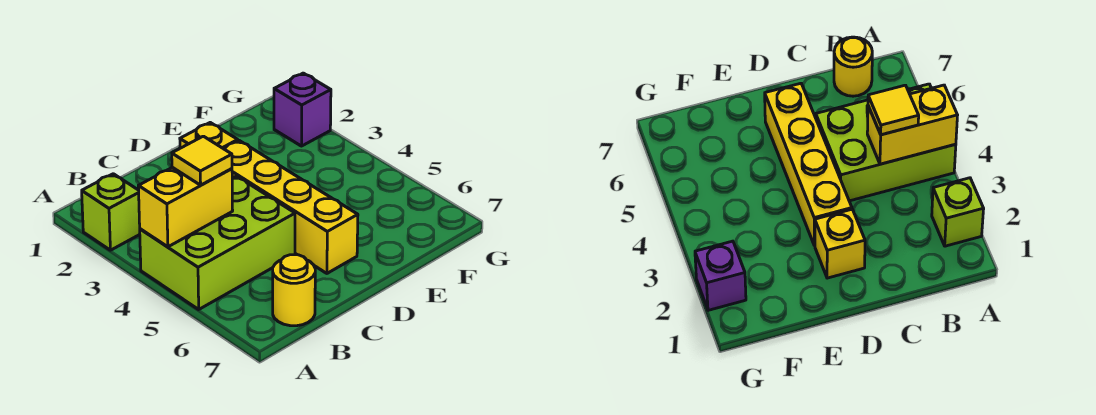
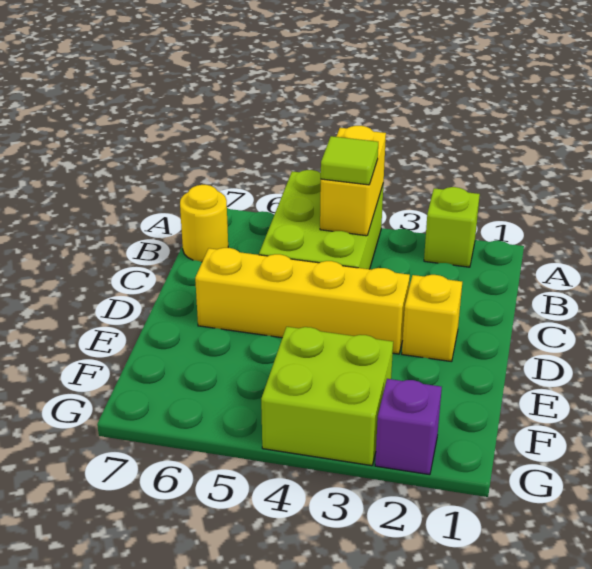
yellow 1x1 tile [172,136,232,185] -> lime 1x1 tile [321,136,378,185]
none -> lime 2x2 brick [261,327,393,466]

